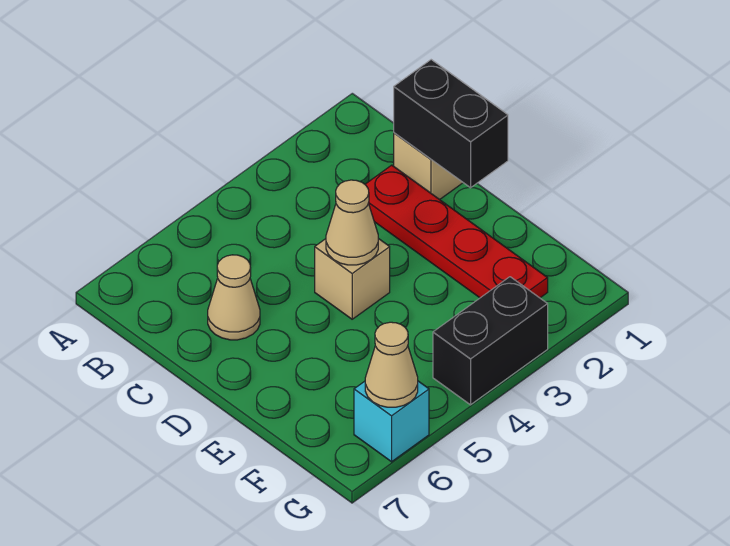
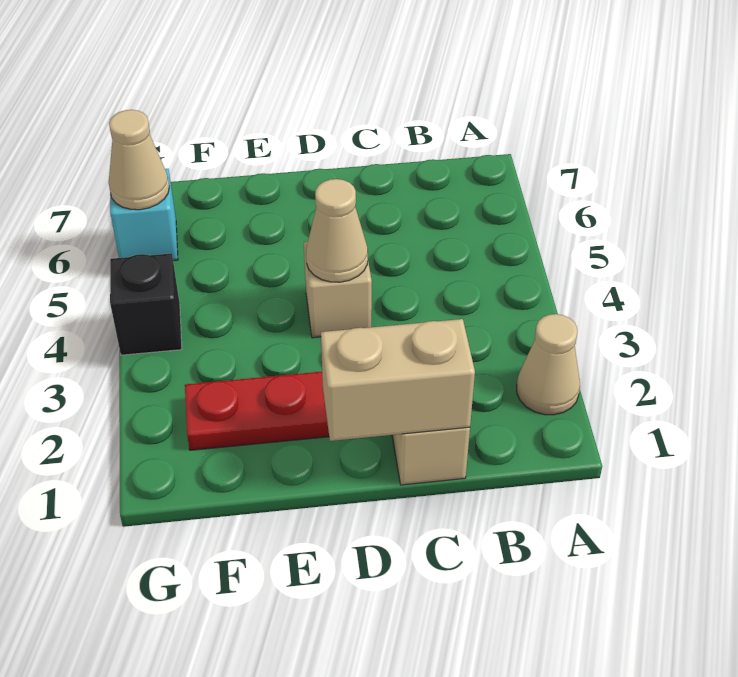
black 1x2 brick [394,60,508,188] -> tan 1x2 brick [321,319,475,441]
tan 1x1 cone [208,255,260,340] -> tan 1x1 cone moved to [517,314,580,415]
black 1x2 brick [433,277,548,405] -> black 1x1 brick [110,253,182,355]

